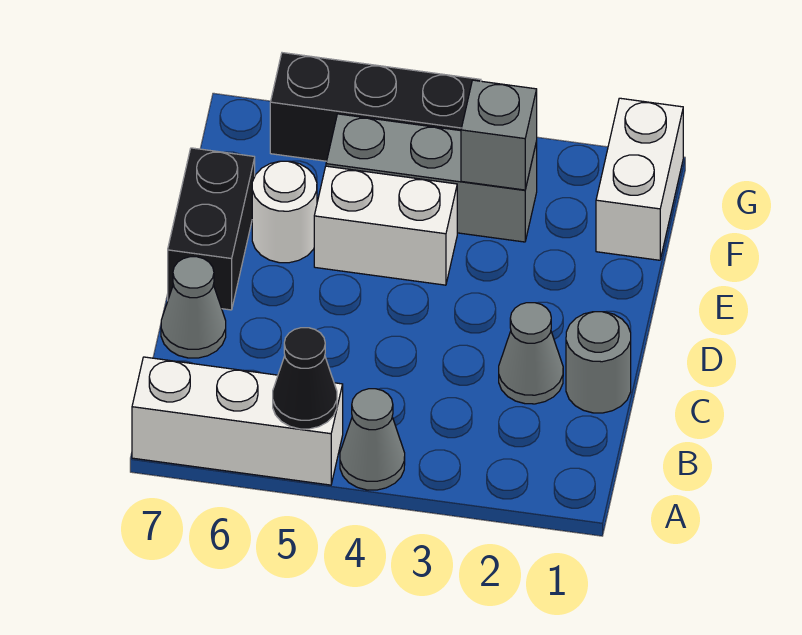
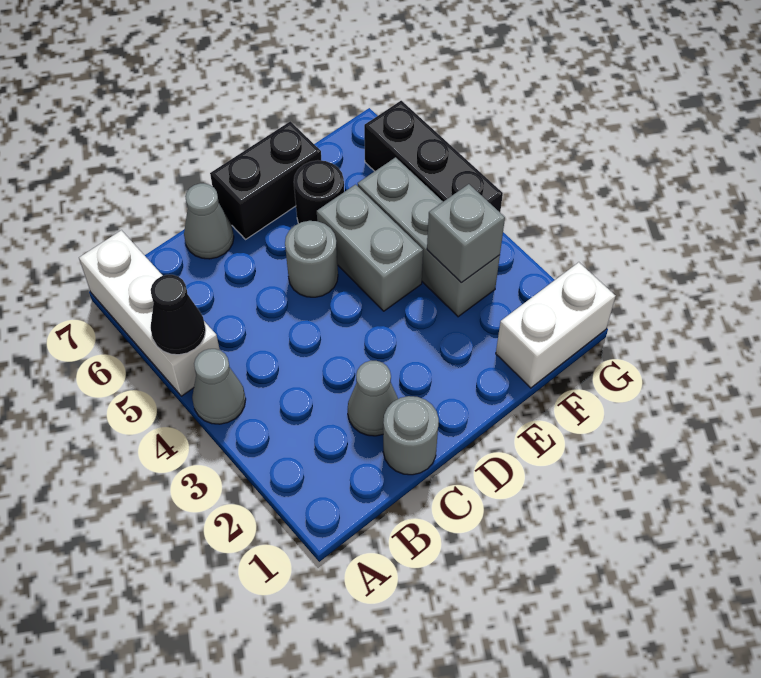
none -> grey 1x1 round brick [285,221,338,297]
white 1x2 brick [314,166,457,285] -> grey 1x2 brick [317,185,423,311]
white 1x1 round brick [252,161,317,263] -> black 1x1 round brick [294,160,344,224]

